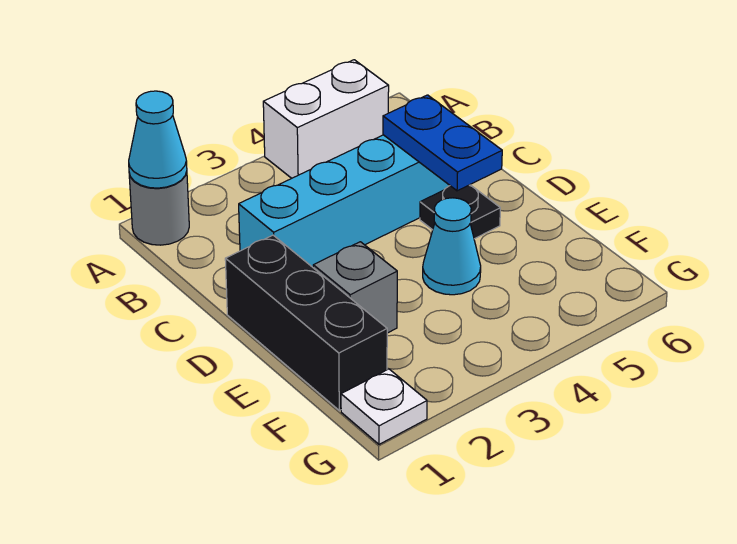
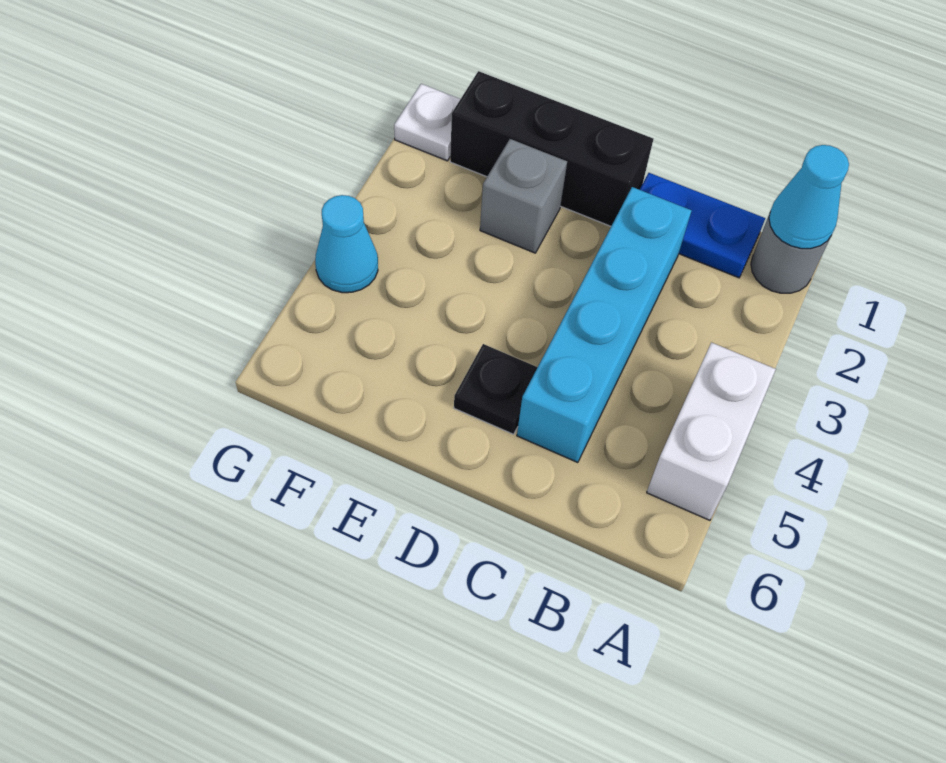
blue 1x2 plate [383,95,502,191] -> blue 1x2 plate moved to [640,173,765,278]
cyan 1x1 cone [423,198,481,295] -> cyan 1x1 cone moved to [315,195,378,293]

